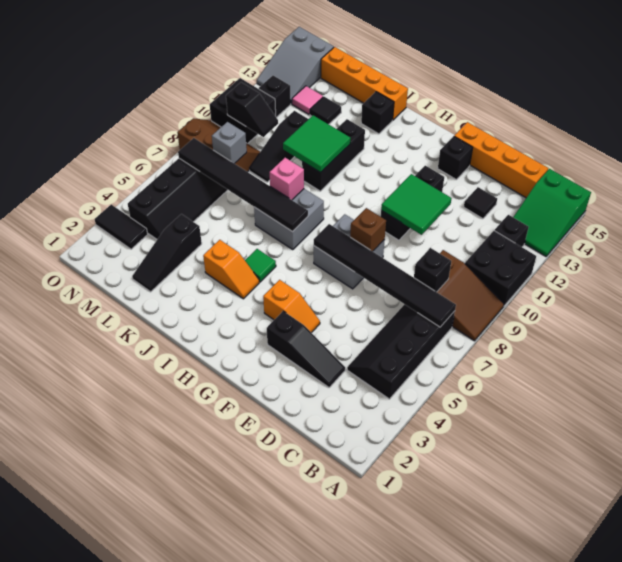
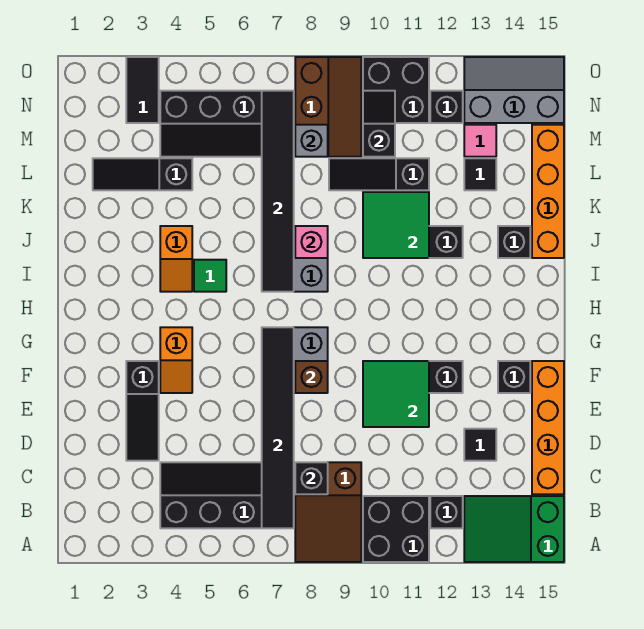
black 1x2 slope [226,82,278,137] -> black 1x2 slope turned to [363,91,395,157]
grey 2x3 slope [257,27,334,104] -> grey 2x3 slope turned to [464,57,564,123]

